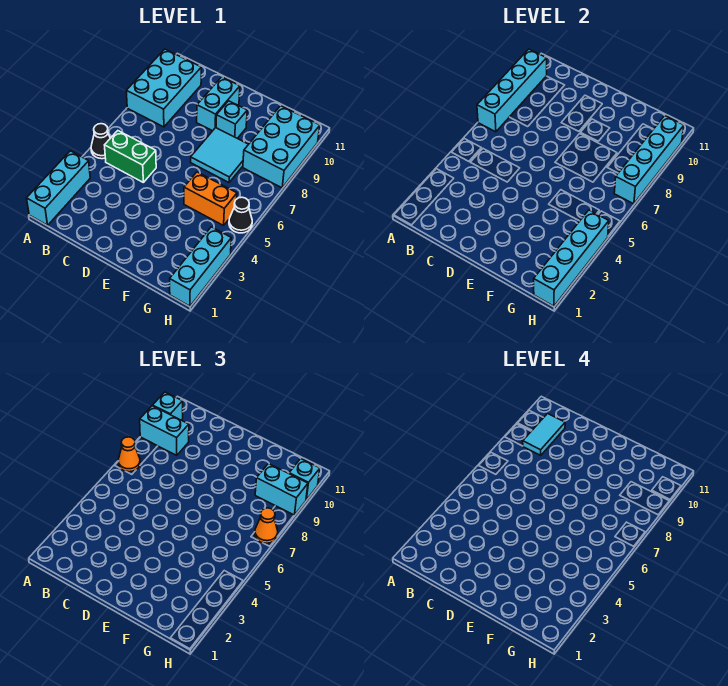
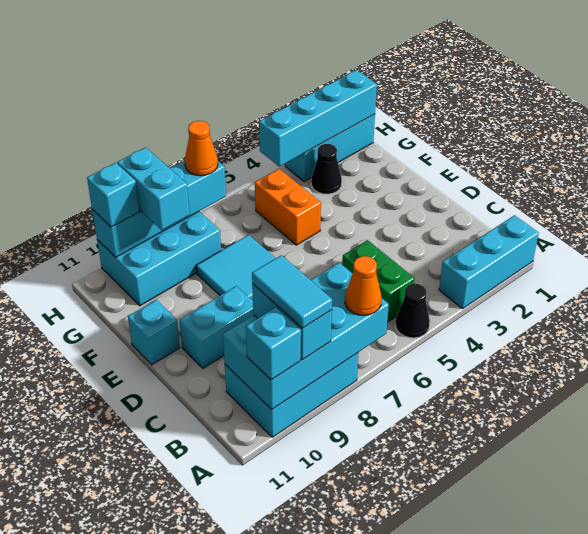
cyan 1x4 brick [477,49,547,132] -> cyan 2x4 brick [223,263,389,409]
cyan 1x2 tile [523,414,565,455] -> cyan 1x2 tile turned to [252,255,332,328]
cyan 1x1 brick [216,101,247,138] -> cyan 1x1 brick moved to [128,300,180,365]
black 1x1 cone [229,197,252,233] -> black 1x1 cone moved to [311,144,342,194]

